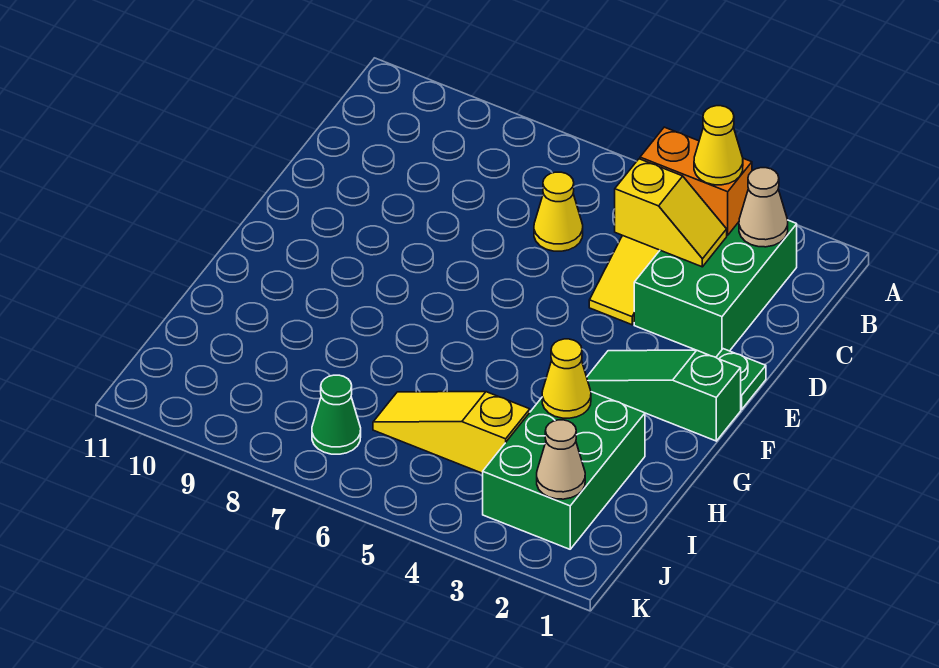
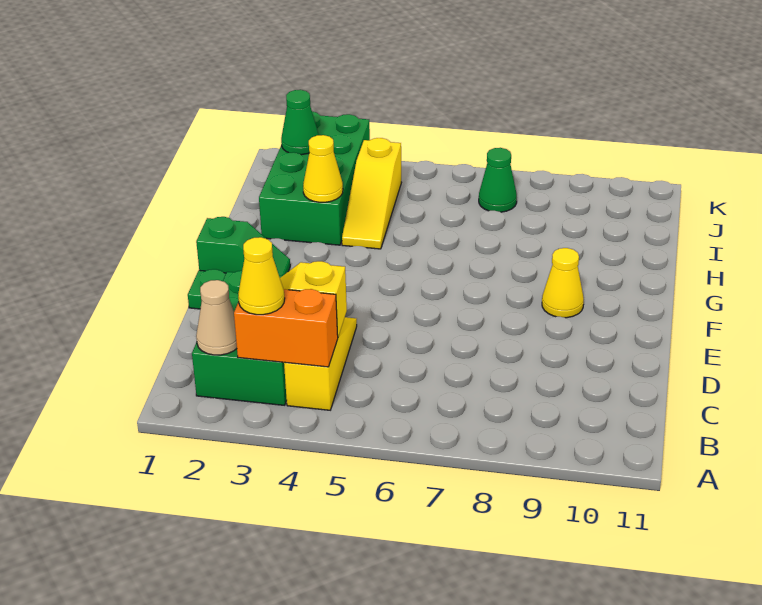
yellow 1x1 cone [534,172,583,251] -> yellow 1x1 cone moved to [542,248,584,318]
green 1x3 slope [587,350,741,441] -> green 1x2 slope [196,217,290,276]
green 2x3 brick [483,392,645,549] -> green 2x4 brick [259,112,370,245]
yellow 1x3 slope [373,392,530,473] -> yellow 1x3 slope turned to [342,138,401,249]
tan 1x1 cone [537,420,585,499] -> green 1x1 cone [281,90,319,155]

